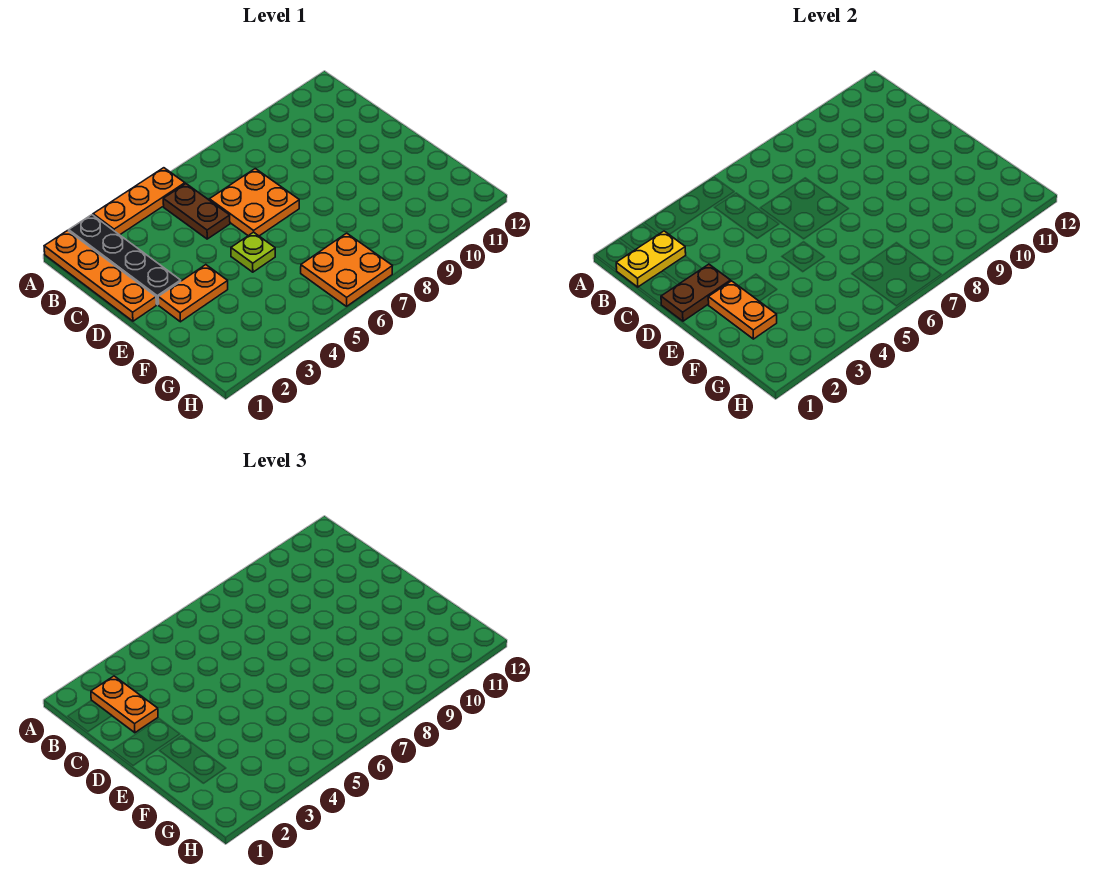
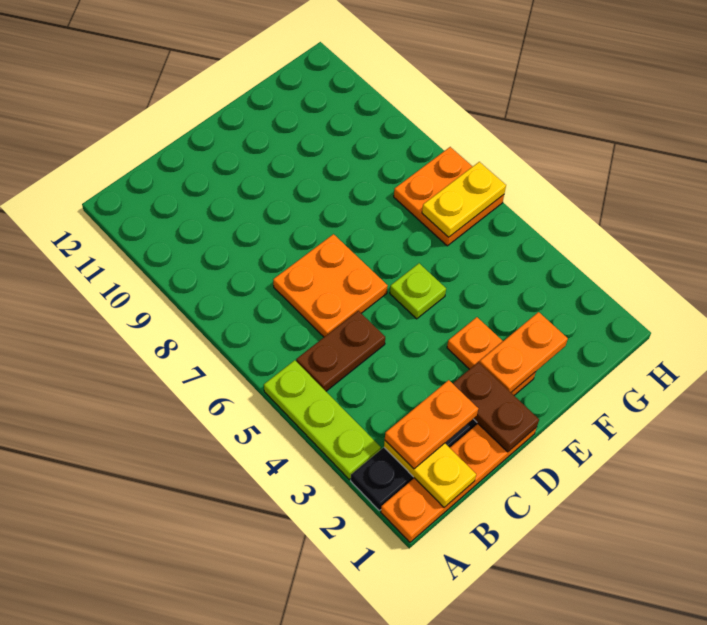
orange 1x3 plate [93,168,185,235] -> lime 1x3 plate [264,360,381,479]
none -> yellow 1x2 plate [422,162,506,237]

